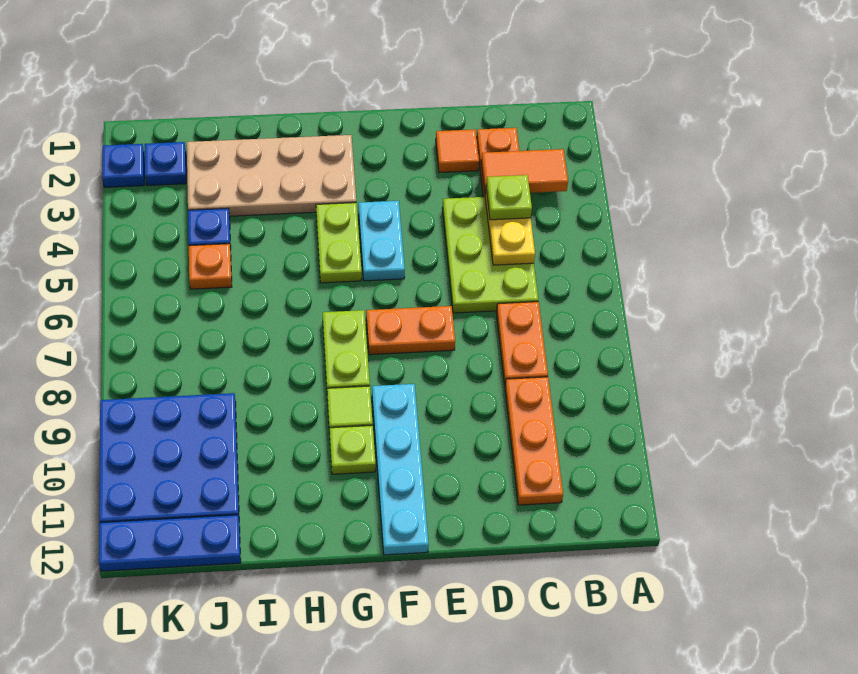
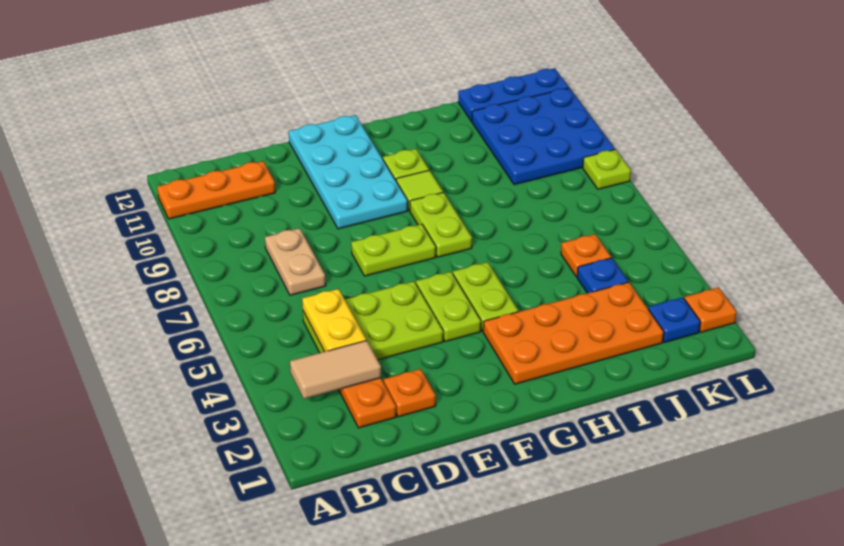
orange 1x2 tile [481,149,568,193] -> tan 1x2 tile [290,340,381,399]
lime 2x3 plate [442,197,538,313] -> lime 2x3 plate turned to [303,281,443,360]
lime 1x1 plate [486,175,532,220] -> lime 1x1 plate moved to [583,150,631,189]
orange 1x2 plate [496,302,548,384] -> tan 1x2 plate [265,228,326,295]
orange 1x3 plate [505,377,563,505] -> orange 1x3 plate turned to [157,161,275,219]
orange 1x1 tile [436,130,479,173] -> orange 1x1 plate [384,369,436,417]
orange 1x2 plate [366,306,455,355] -> lime 1x2 plate [351,224,436,276]
cyan 1x2 plate [359,201,405,281] -> lime 1x2 plate [416,272,481,342]
cyan 1x4 plate [372,384,429,555] -> cyan 2x4 plate [289,115,408,229]
tan 2x4 plate [187,135,356,216] -> orange 2x4 plate [483,282,664,384]
blue 1x1 plate [102,144,144,187] -> orange 1x1 plate [684,287,737,332]

